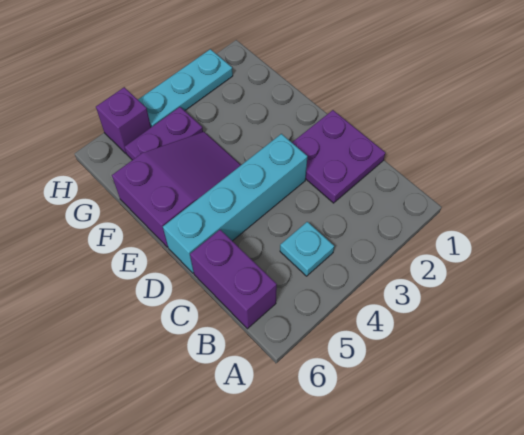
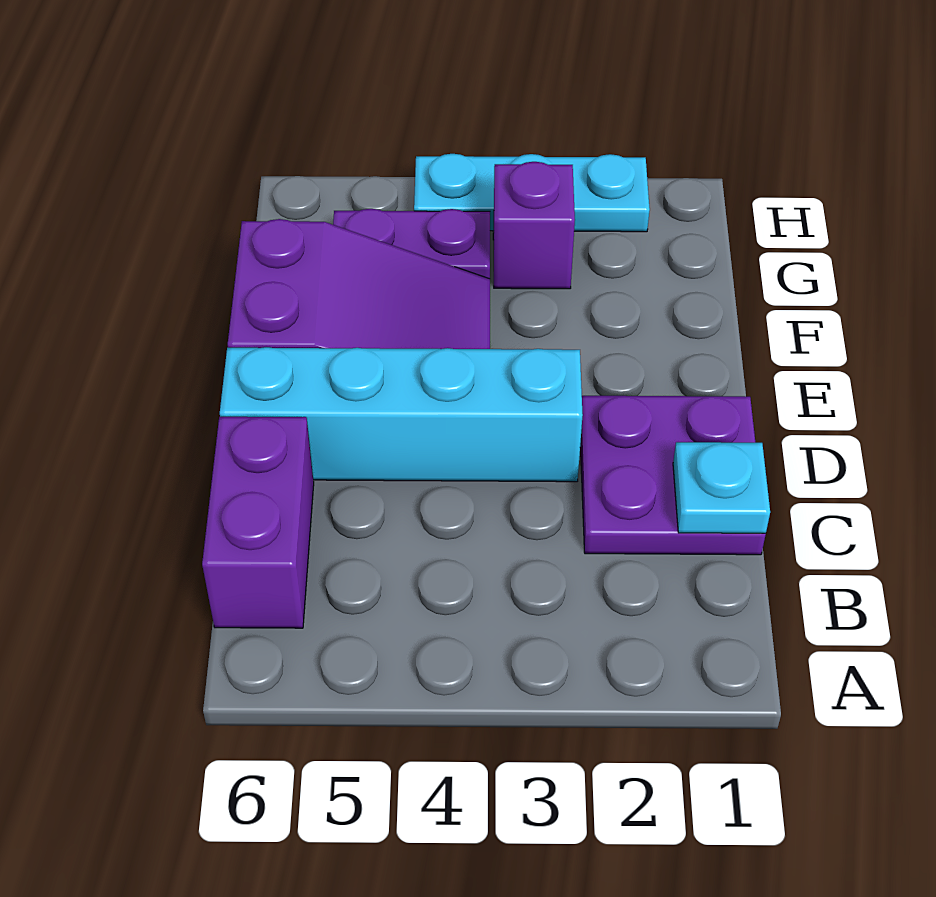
cyan 1x1 plate [280,222,334,276] -> cyan 1x1 plate moved to [673,442,770,533]
purple 1x1 brick [96,87,151,153] -> purple 1x1 brick moved to [493,162,575,289]

